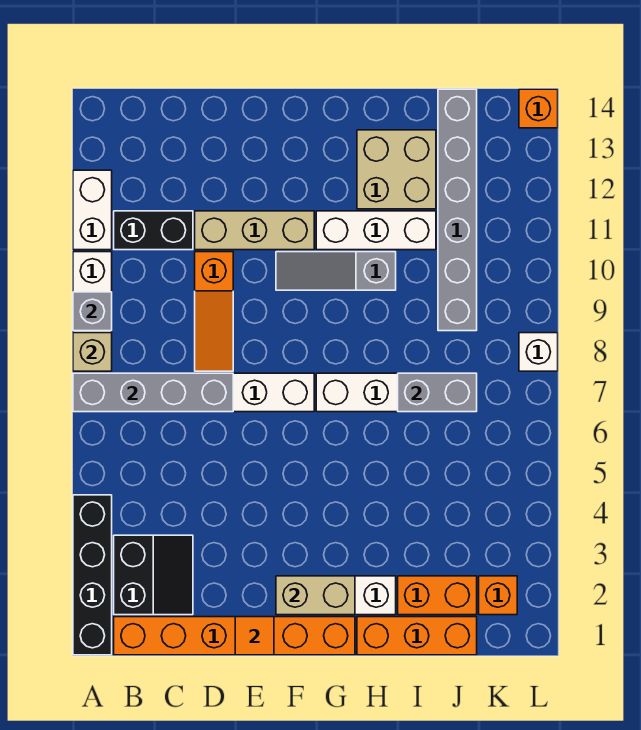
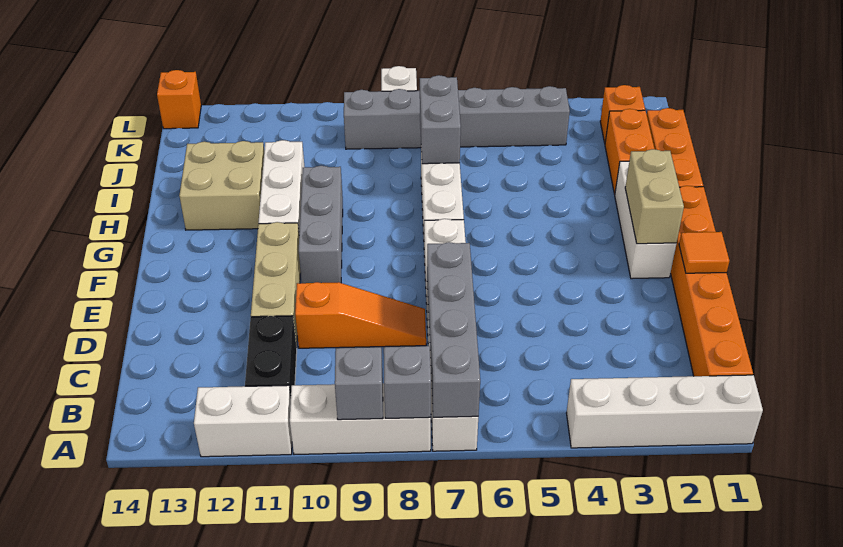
black 1x4 brick [73,495,112,655] -> white 1x4 brick [567,375,763,448]
tan 1x1 brick [73,333,112,371] -> grey 1x1 brick [384,346,431,418]
black 2x2 slope [114,535,193,615] -> none
grey 1x3 slope [276,252,396,290] -> grey 1x3 brick [299,166,343,283]
grey 1x6 brick [438,89,477,331] -> grey 1x6 brick moved to [344,86,570,149]

